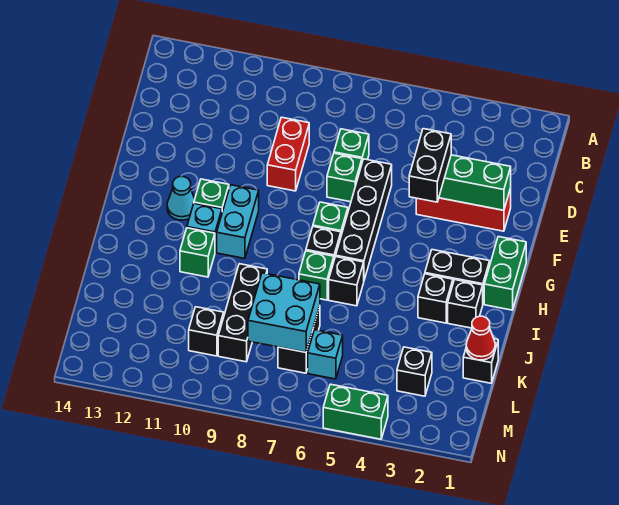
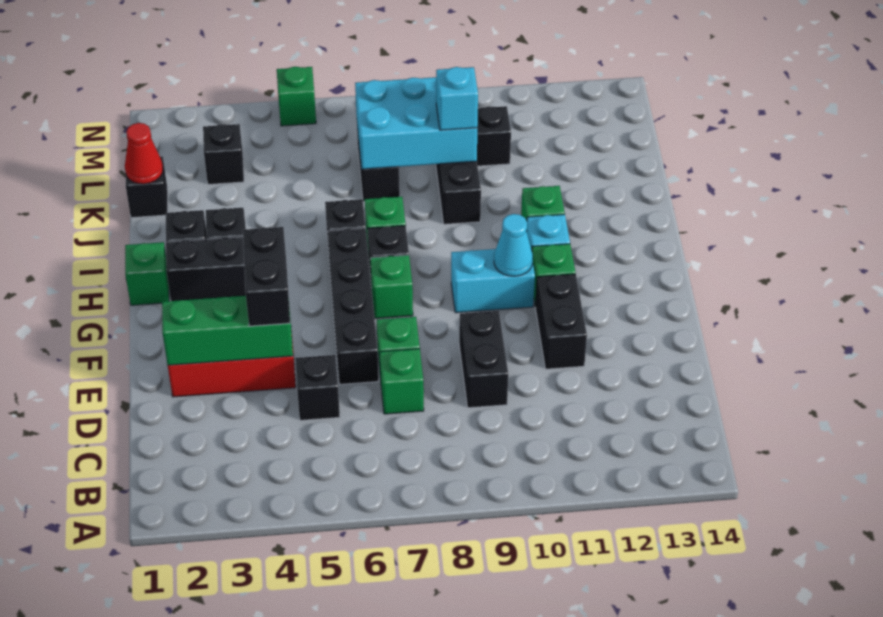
none -> black 1x1 brick [295,355,340,420]
red 1x2 brick [267,117,309,191] -> black 1x2 brick [459,311,508,408]
none -> black 1x2 brick [535,274,587,369]
green 1x2 brick [484,237,526,310] -> green 1x1 brick [125,242,169,305]
cyan 1x2 brick [217,185,259,258] -> cyan 1x2 brick turned to [451,249,535,313]
cyan 1x1 cone [167,177,195,220] -> cyan 1x1 cone moved to [494,214,533,276]
cyan 2x2 brick [248,273,320,352] -> cyan 2x3 brick [355,77,477,169]
cyan 1x1 brick [308,330,343,379] -> cyan 1x1 brick moved to [436,67,478,130]
green 1x2 brick [323,384,388,439] -> green 1x1 brick [277,67,316,126]

